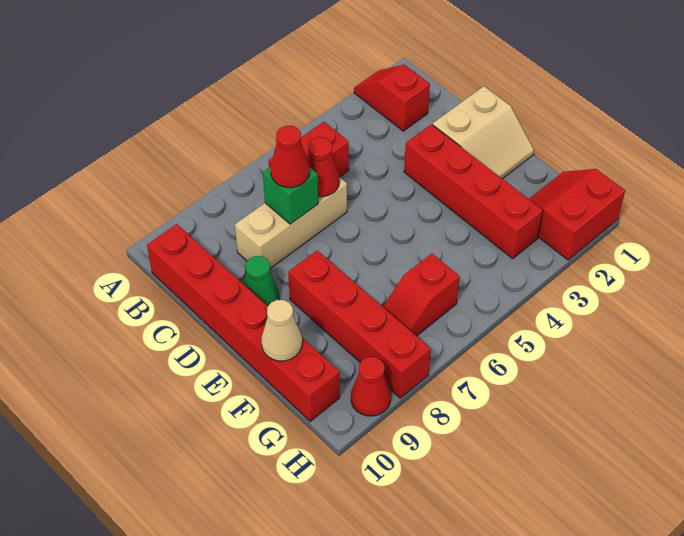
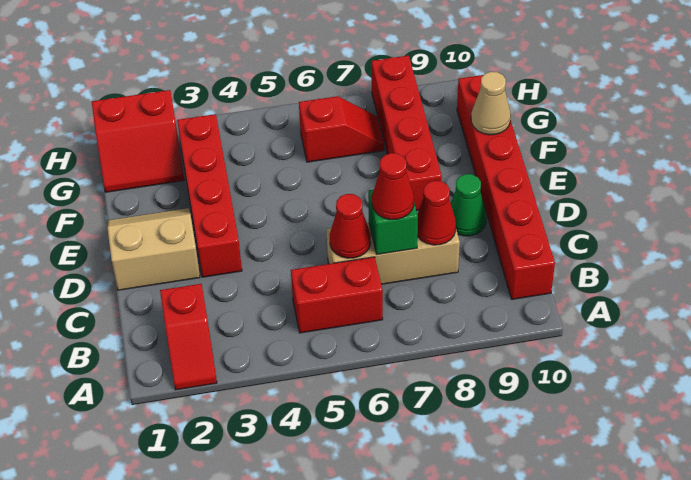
red 1x1 cone [351,357,391,416] -> red 1x1 cone moved to [417,181,456,245]

